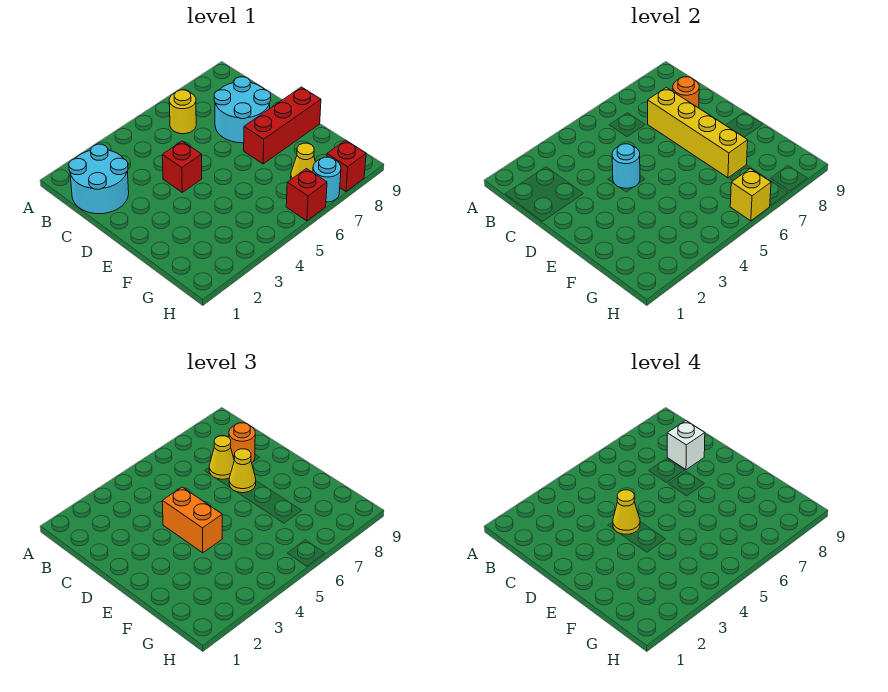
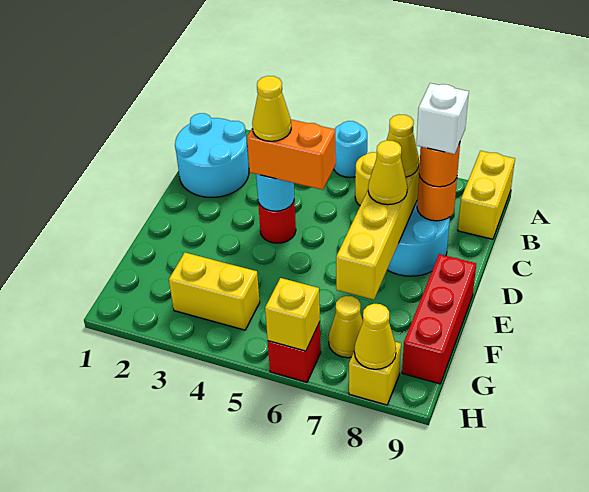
none -> yellow 1x2 brick [458,151,515,239]
red 1x1 brick [162,141,202,192] -> red 1x1 round brick [258,199,296,243]
orange 1x2 brick [162,487,222,553] -> orange 1x2 brick turned to [247,120,336,190]
red 1x3 brick [244,87,321,164] -> red 1x3 brick turned to [402,254,476,384]
none -> yellow 1x2 brick [169,253,260,330]
cyan 1x1 round brick [313,157,341,202] -> cyan 1x1 round brick moved to [334,121,367,178]
red 1x1 brick [327,140,366,191] -> yellow 1x1 brick [349,342,401,405]
none -> yellow 1x1 cone [354,304,396,369]

